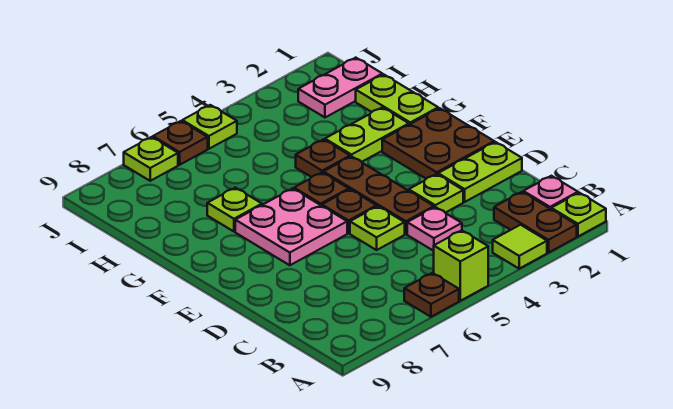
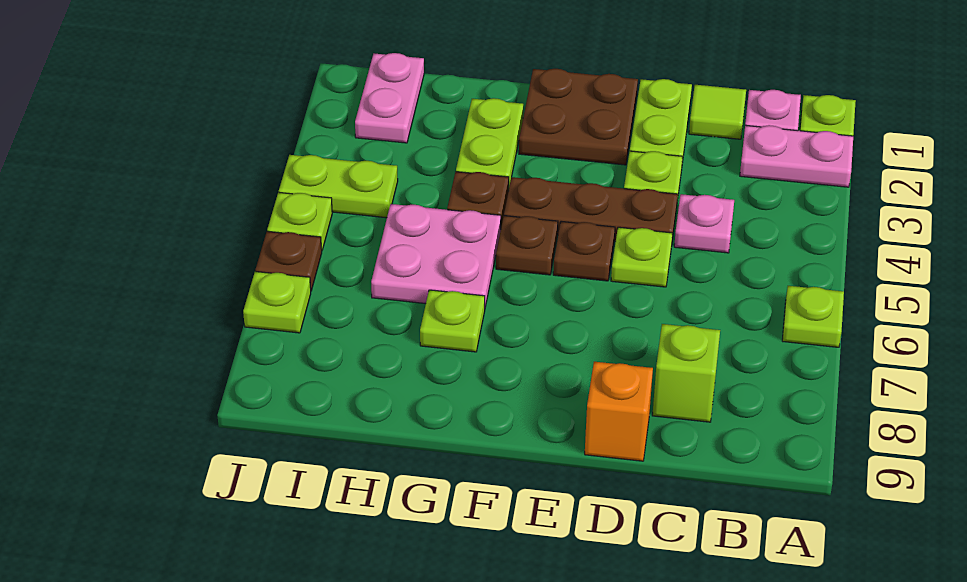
brown 1x2 plate [494,192,577,253] -> pink 1x2 plate [740,125,853,187]
lime 1x1 tile [493,225,547,269] -> lime 1x1 tile moved to [689,85,746,139]
lime 1x1 brick [434,230,488,301] -> lime 1x1 brick moved to [652,324,720,422]
brown 1x1 plate [404,273,459,317] -> lime 1x1 plate [782,286,844,347]
none -> orange 1x1 brick [585,362,653,461]
pink 2x2 plate [235,188,347,265] -> pink 2x2 plate moved to [371,204,501,307]
lime 1x2 plate [356,74,438,125] -> lime 1x2 plate moved to [279,155,398,218]

